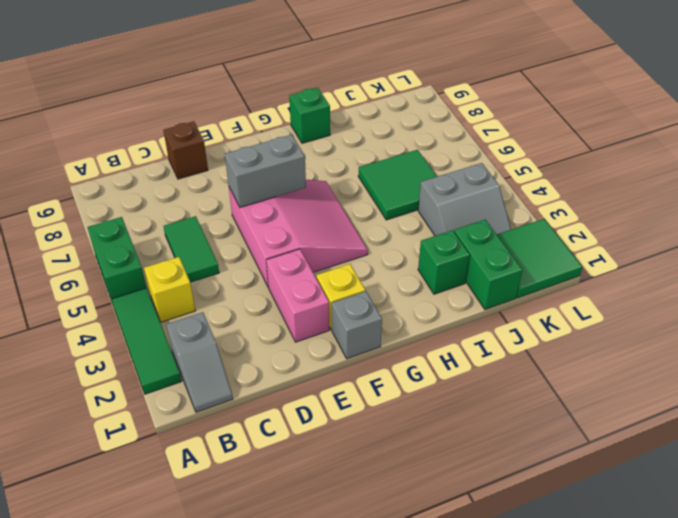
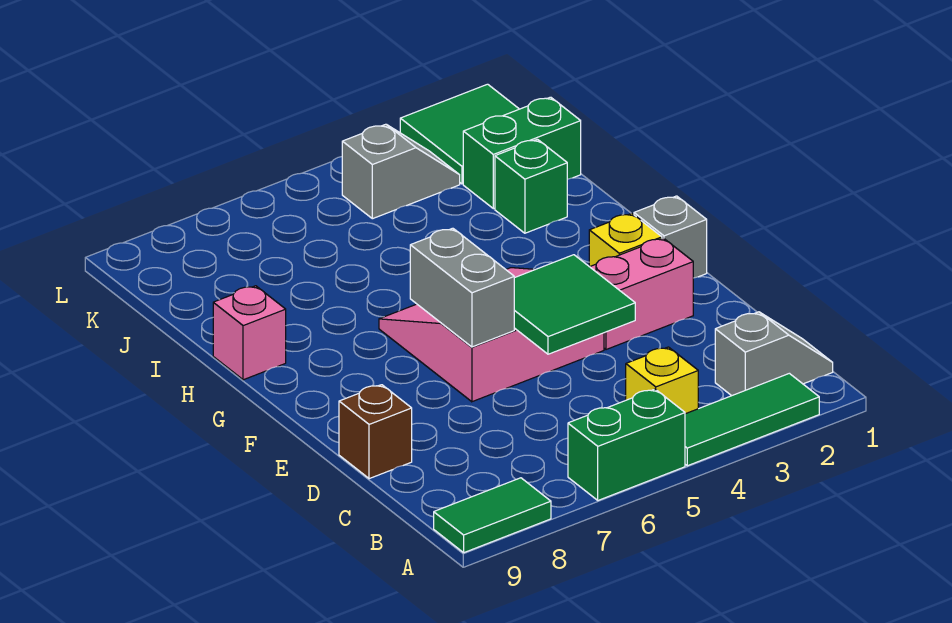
green 1x2 tile [163,216,219,282] -> green 1x2 tile moved to [434,478,551,553]
green 1x1 brick [289,88,330,143] -> pink 1x1 brick [213,286,286,380]
green 2x2 tile [358,150,437,220] -> green 2x2 tile moved to [514,255,635,354]
grey 2x2 slope [418,163,511,236] -> grey 1x2 slope [342,124,460,219]

